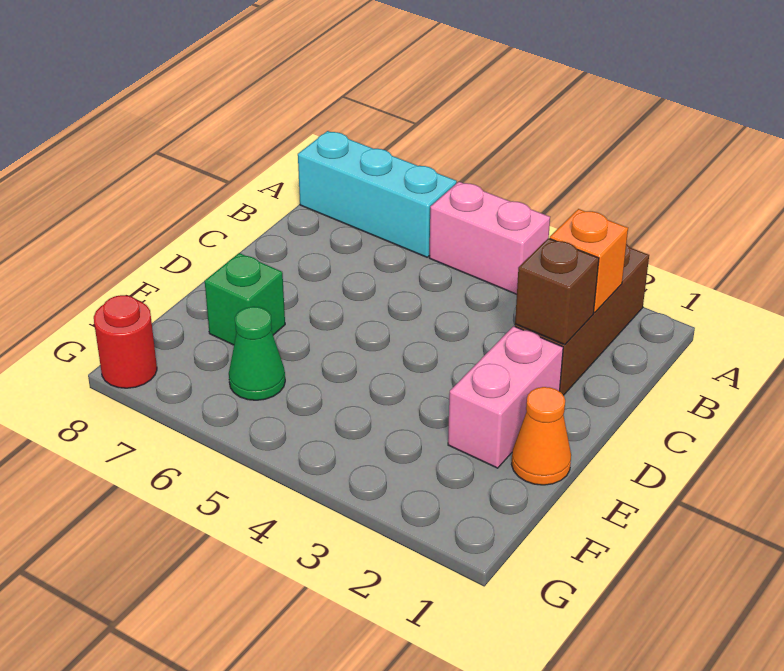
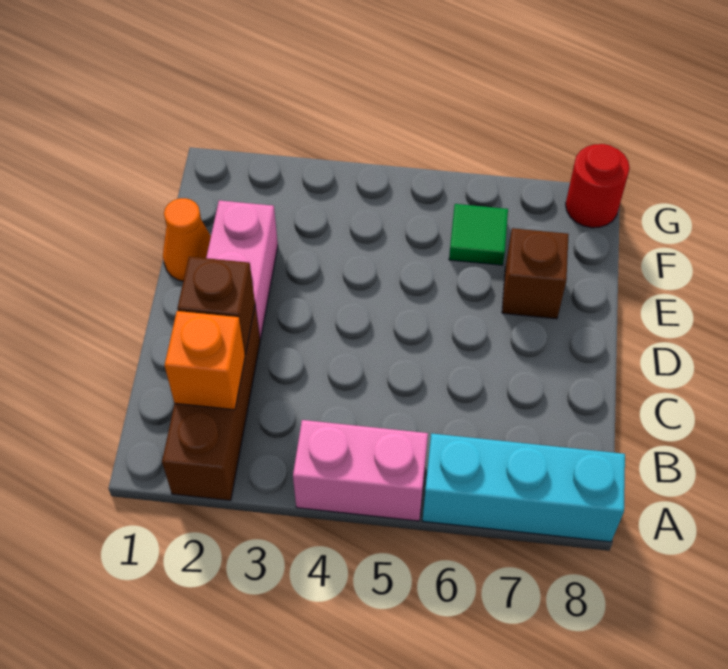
green 1x1 brick [205,253,285,345] -> brown 1x1 brick [502,228,569,319]
green 1x1 cone [229,307,285,400] -> green 1x1 tile [449,204,508,265]

